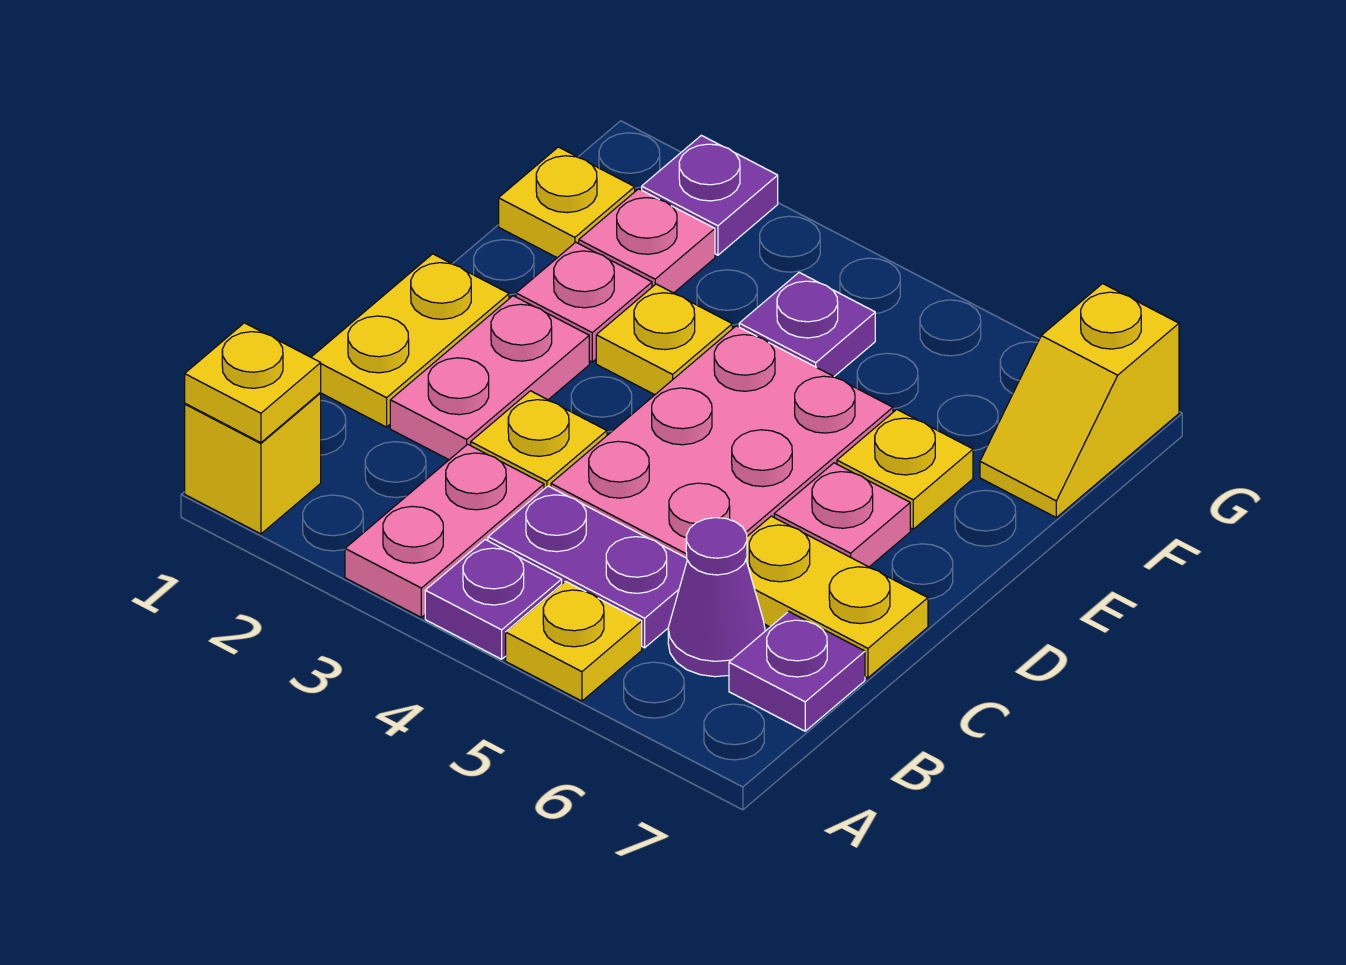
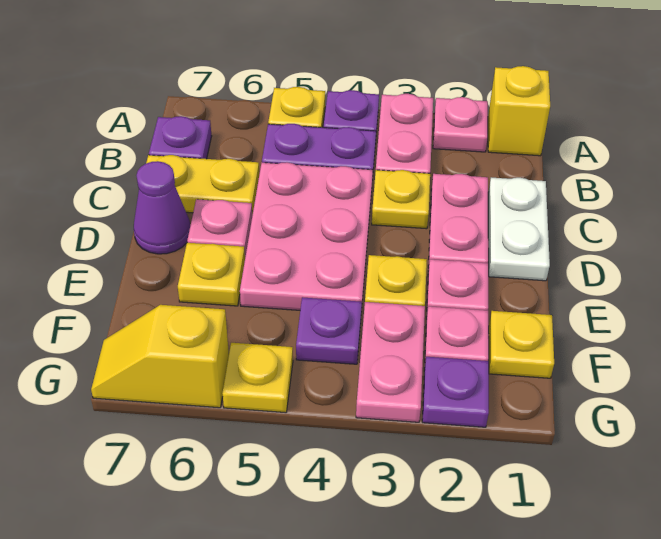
yellow 1x1 plate [185,323,321,443] -> yellow 1x1 plate moved to [222,343,293,413]
none -> pink 1x1 plate [433,97,488,152]
purple 1x1 cone [668,518,765,677] -> purple 1x1 cone moved to [134,161,190,254]
yellow 1x2 plate [311,254,509,427] -> white 1x2 plate [488,178,550,281]
none -> pink 1x2 plate [356,302,425,422]
yellow 1x2 slope [980,284,1179,517] -> yellow 1x2 slope turned to [91,305,229,408]

